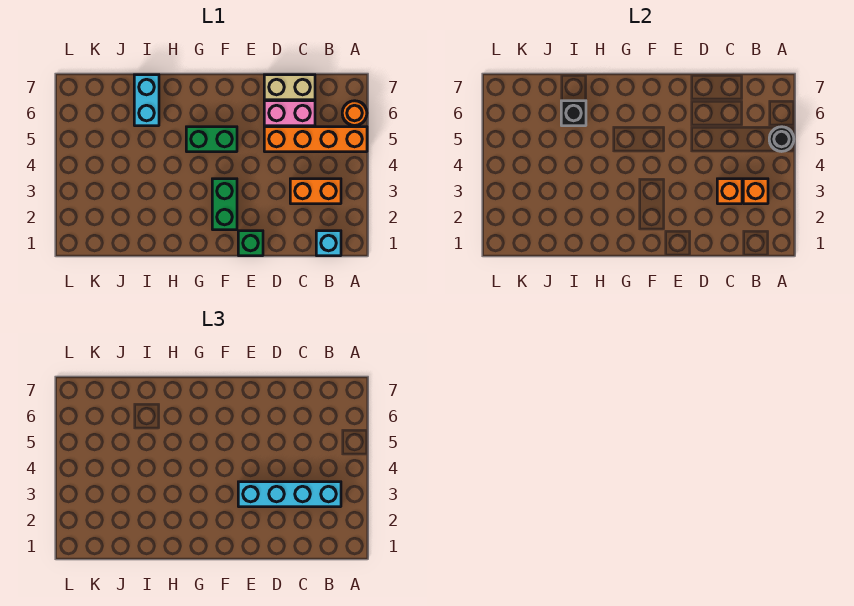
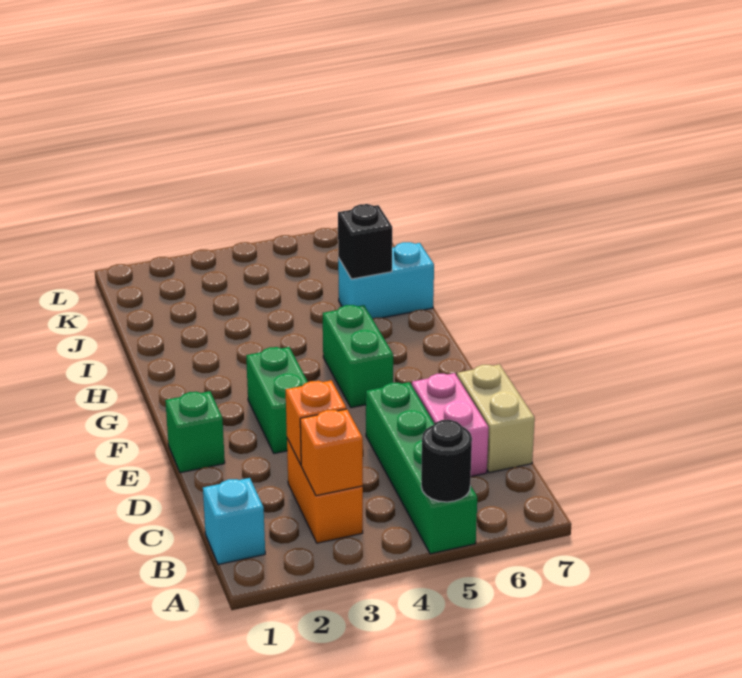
orange 1x4 brick [264,127,367,152] -> green 1x4 brick [366,382,477,554]
orange 1x1 round brick [342,101,367,125] -> none
cyan 1x4 brick [238,482,341,507] -> none
green 1x2 brick [212,179,237,230] -> green 1x2 brick turned to [246,347,308,454]

